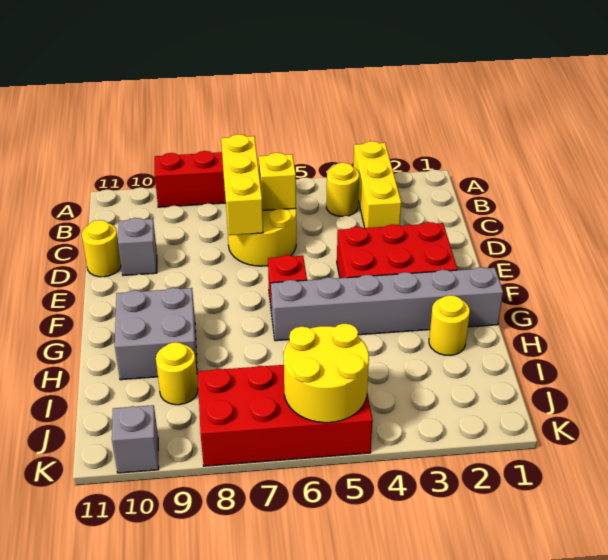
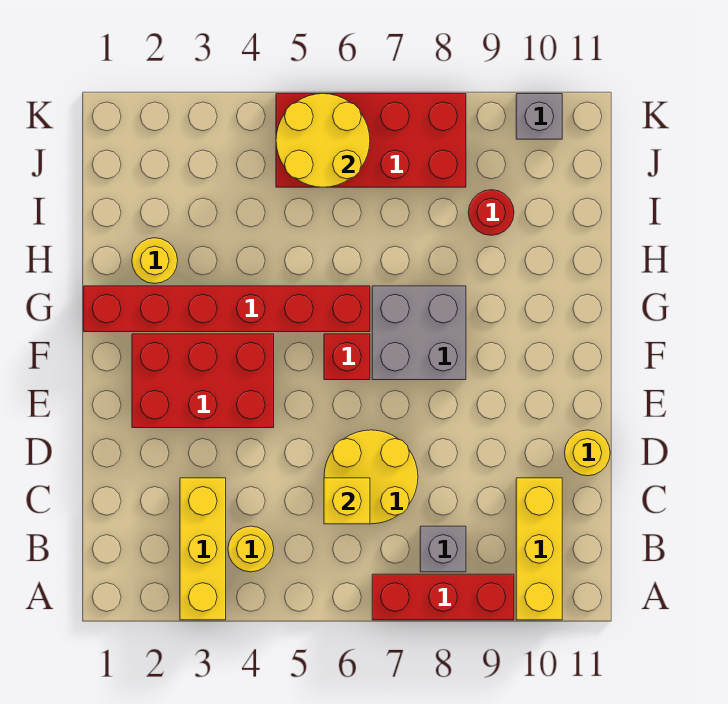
yellow 1x3 brick [221,134,263,235] -> yellow 1x3 brick moved to [516,478,562,620]
grey 1x1 brick [118,218,157,276] -> grey 1x1 brick moved to [420,526,466,572]
grey 1x6 brick [271,267,503,341] -> red 1x6 brick [84,286,370,332]
grey 2x2 brick [115,288,197,380] -> grey 2x2 brick moved to [372,286,466,380]
yellow 1x1 round brick [156,342,198,405] -> red 1x1 round brick [468,190,514,235]

